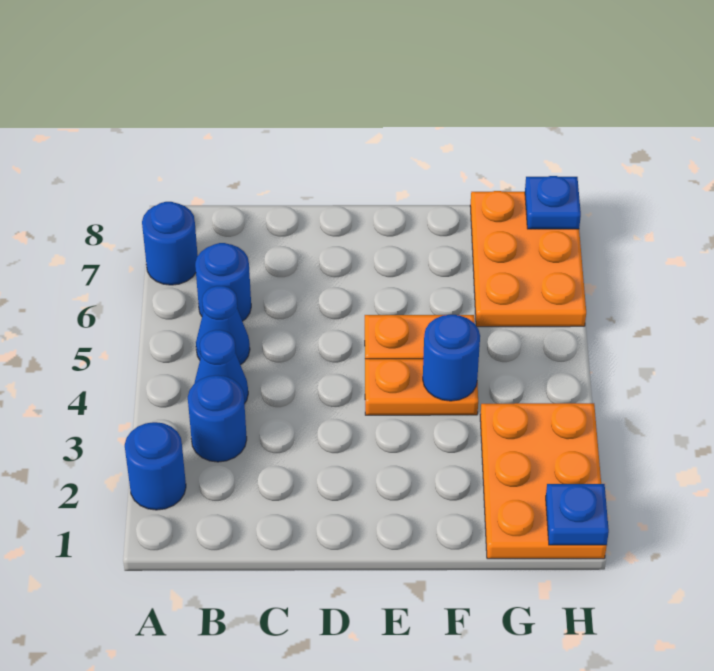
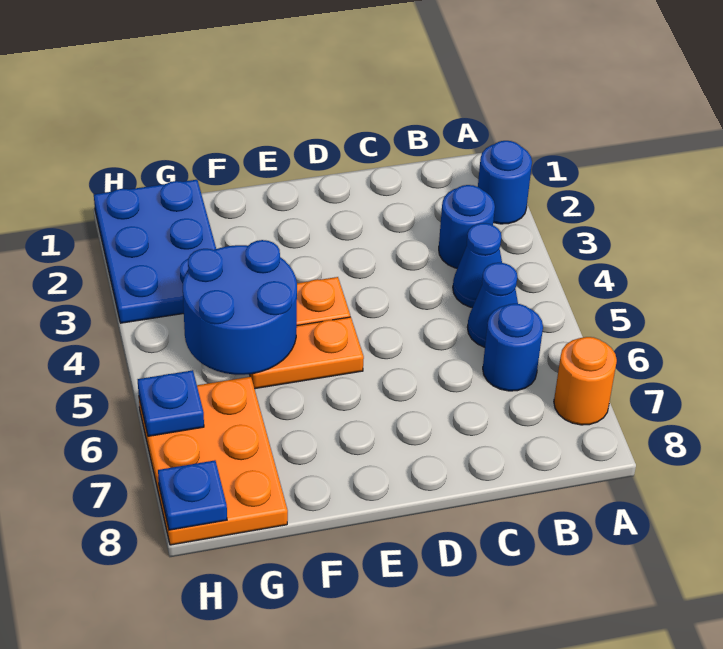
blue 1x1 round brick [142,202,198,285] -> orange 1x1 round brick [554,337,617,425]
blue 1x1 round brick [423,315,480,401] -> blue 2x2 round brick [183,240,297,375]
orange 2x3 plate [480,403,607,559] -> blue 2x3 plate [94,180,216,323]
blue 1x1 plate [546,484,609,545] -> blue 1x1 plate moved to [138,370,204,436]

